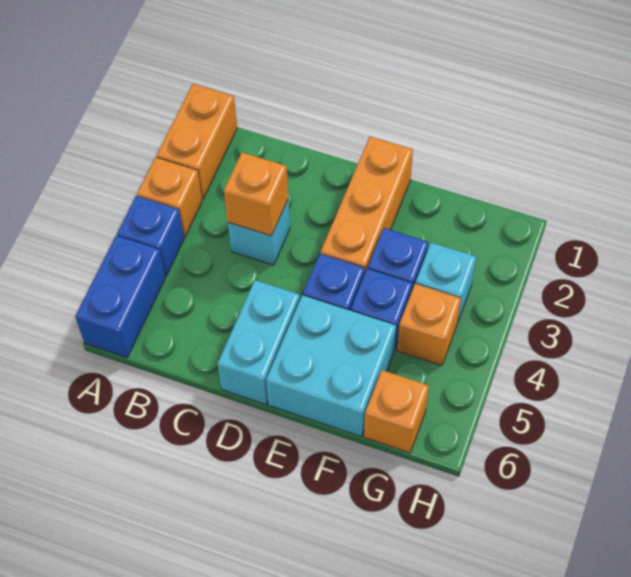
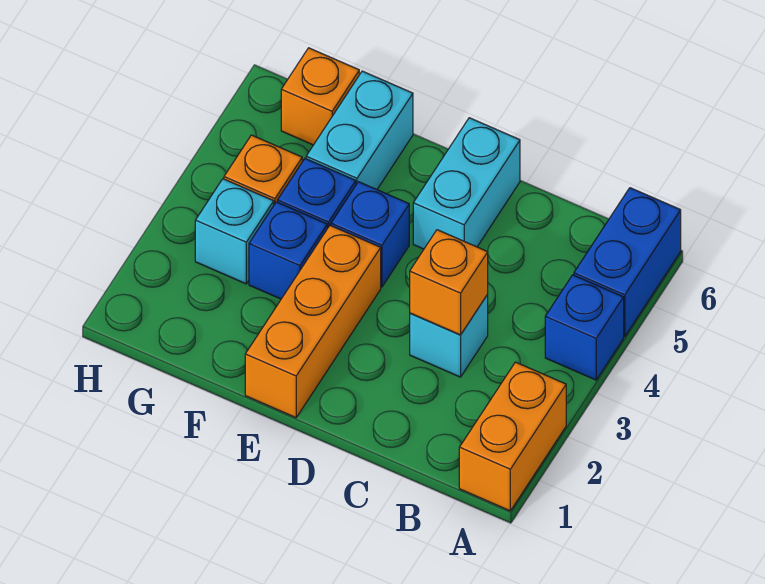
orange 1x1 brick [137,157,202,237] -> none
cyan 2x2 brick [266,295,396,437] -> cyan 1x2 brick [306,71,413,189]

